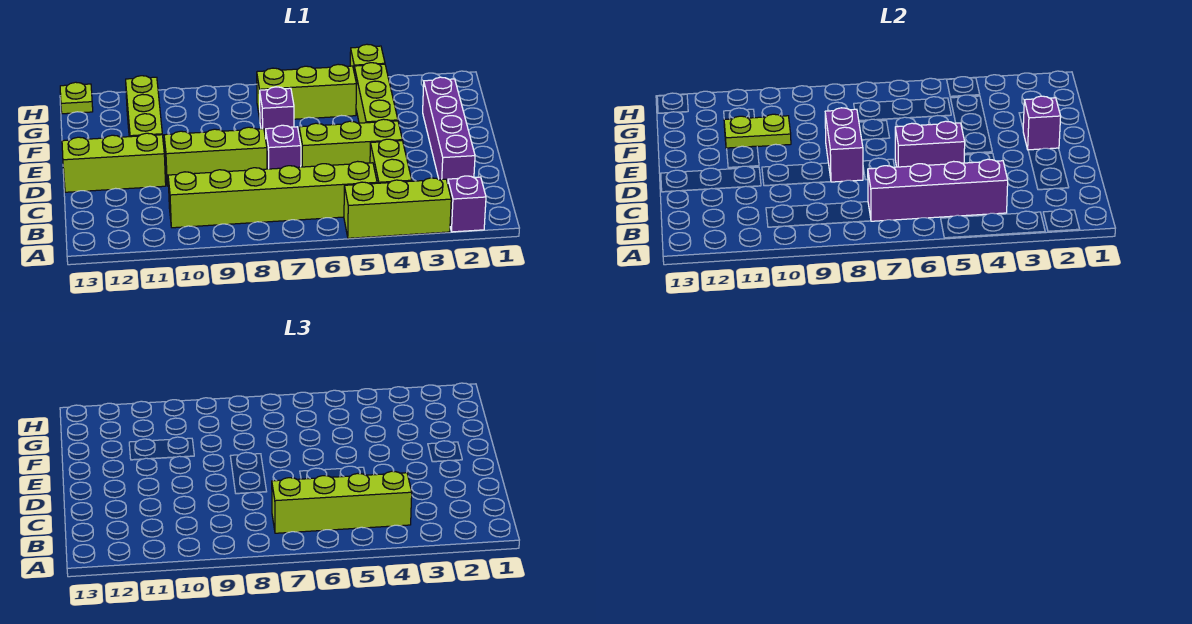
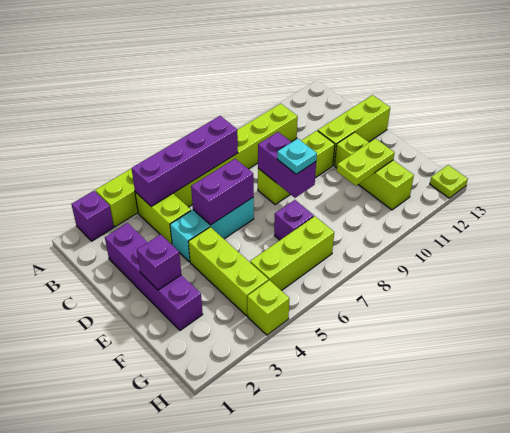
lime 1x4 brick [272,471,412,533] -> none
lime 1x3 brick [299,119,402,167] -> cyan 1x3 brick [170,197,254,262]
purple 1x1 brick [266,125,301,169] -> none
none -> cyan 1x1 plate [277,139,317,174]

